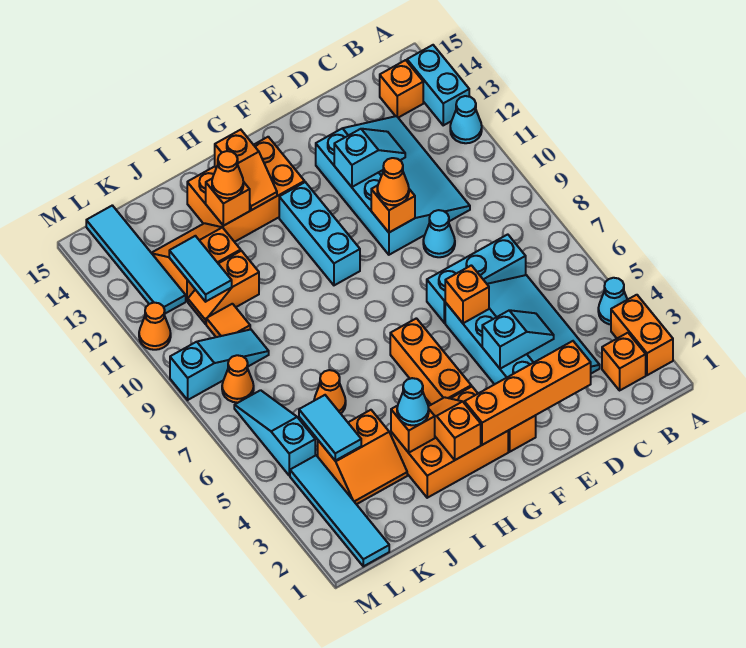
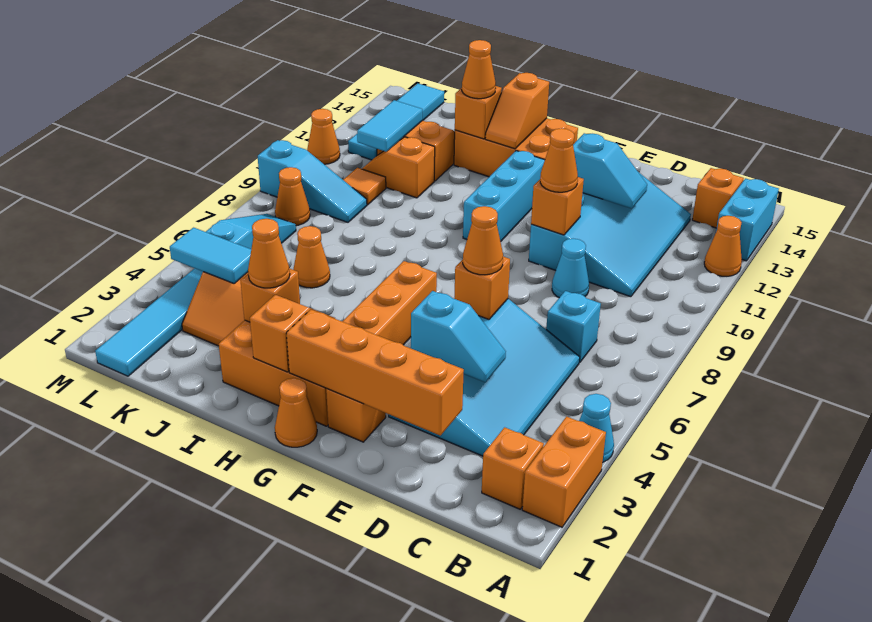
cyan 1x1 cone [450,96,482,143] -> orange 1x1 cone [704,216,742,276]
cyan 1x3 brick [427,234,526,323] -> cyan 1x1 brick [546,291,601,363]
none -> orange 1x1 cone [463,206,503,275]
none -> orange 1x1 cone [275,378,317,447]
cyan 1x1 cone [397,378,429,425] -> orange 1x1 cone [248,219,290,288]
cyan 1x2 tile [299,395,361,460] -> cyan 1x2 tile turned to [170,228,251,284]

